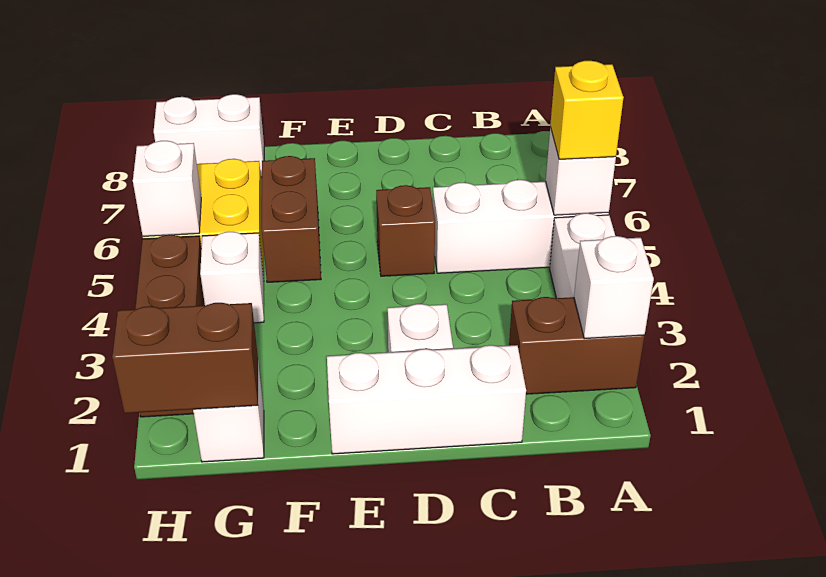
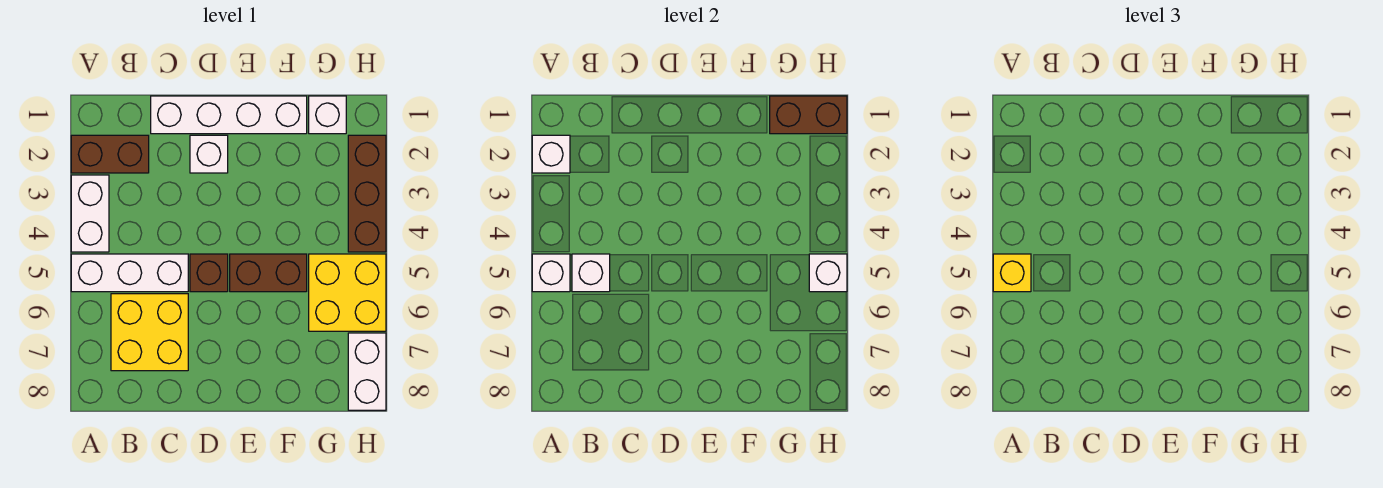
none -> yellow 2x2 brick [111,294,188,371]
white 1x3 brick [327,345,526,454] -> white 1x4 brick [151,96,307,134]
brown 1x2 brick [262,156,321,282] -> brown 1x2 brick turned to [230,254,307,292]
white 1x1 brick [200,232,264,323] -> white 1x1 brick moved to [572,254,610,292]
white 1x2 brick [154,94,264,177] -> white 1x2 brick turned to [348,333,386,410]

